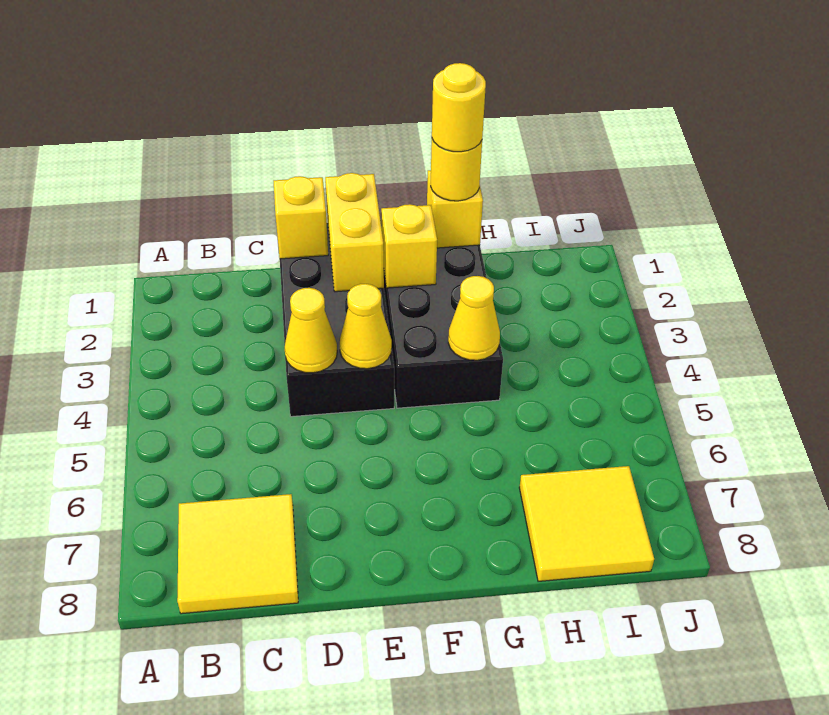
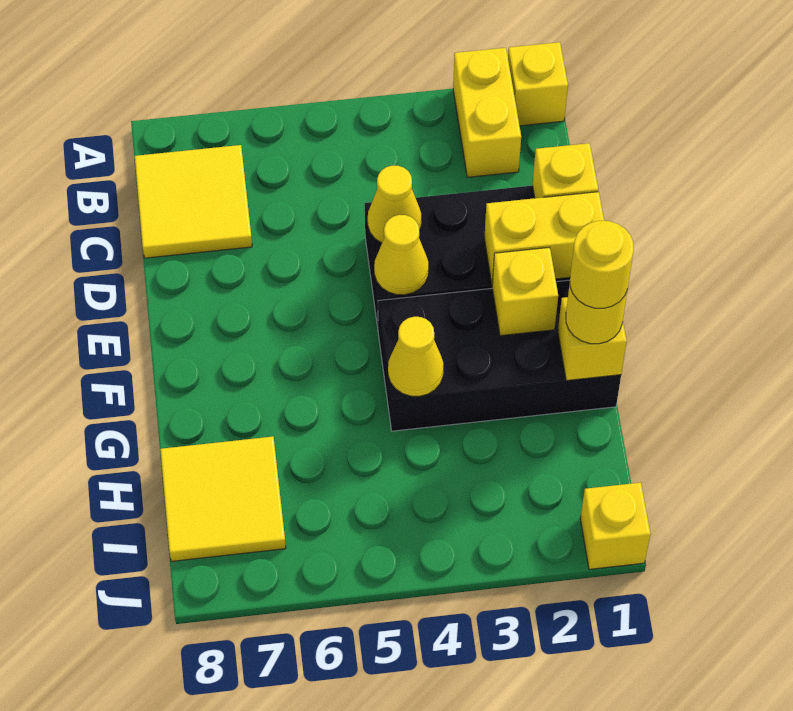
none -> yellow 1x1 brick [508,42,568,126]
none -> yellow 1x2 brick [453,48,521,177]
none -> yellow 1x1 brick [580,483,650,569]

